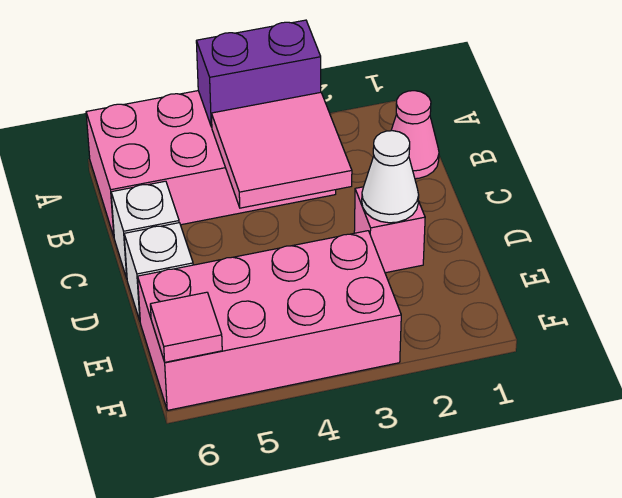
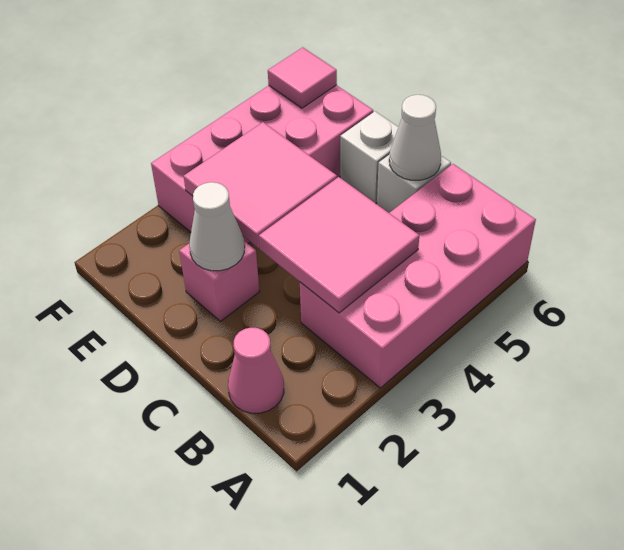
purple 1x2 brick [196,20,321,127] -> none
none -> white 1x1 cone [389,95,441,180]
none -> pink 2x2 tile [184,122,337,248]

